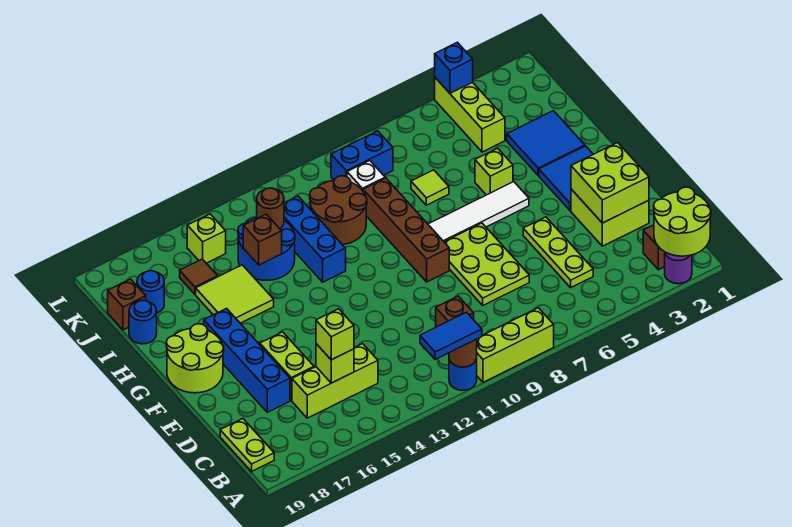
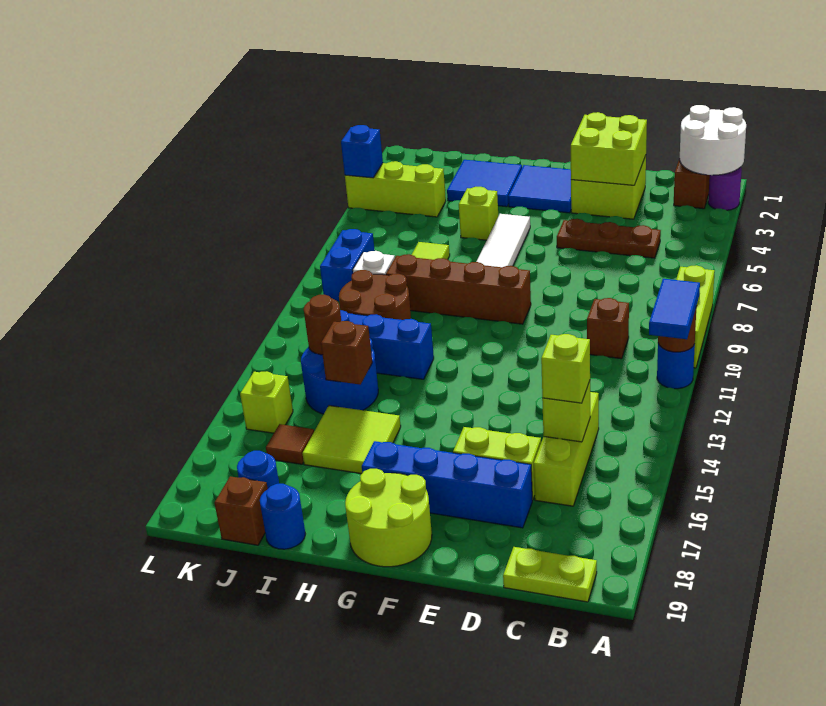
lime 2x2 round brick [654,187,711,256] -> white 2x2 round brick [680,105,746,175]
lime 1x3 plate [523,217,593,287] -> brown 1x3 plate [557,219,661,258]
lime 2x3 plate [444,223,529,305] -> none

